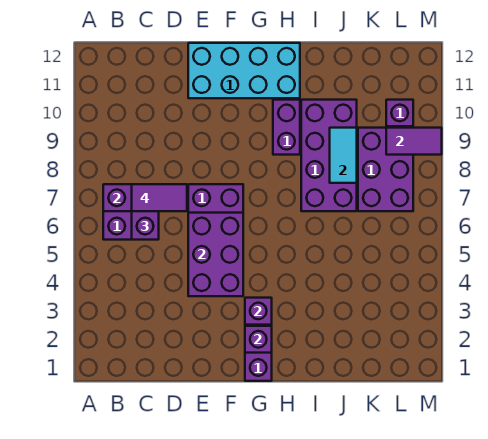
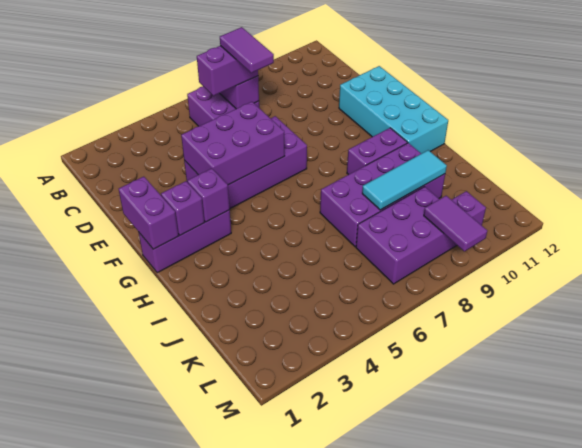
none -> purple 1x2 brick [119,177,178,249]
cyan 1x2 tile [330,128,357,183] -> cyan 1x3 tile [362,150,447,210]

